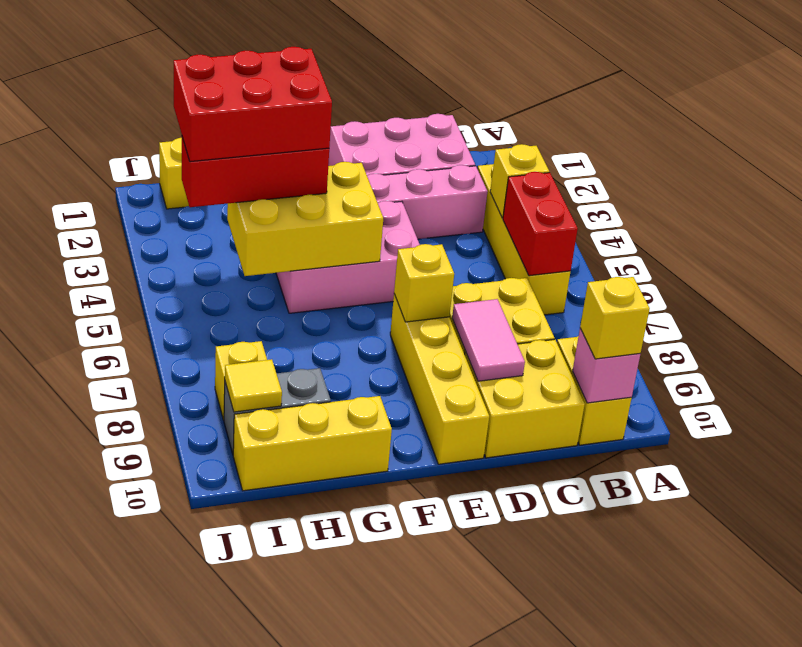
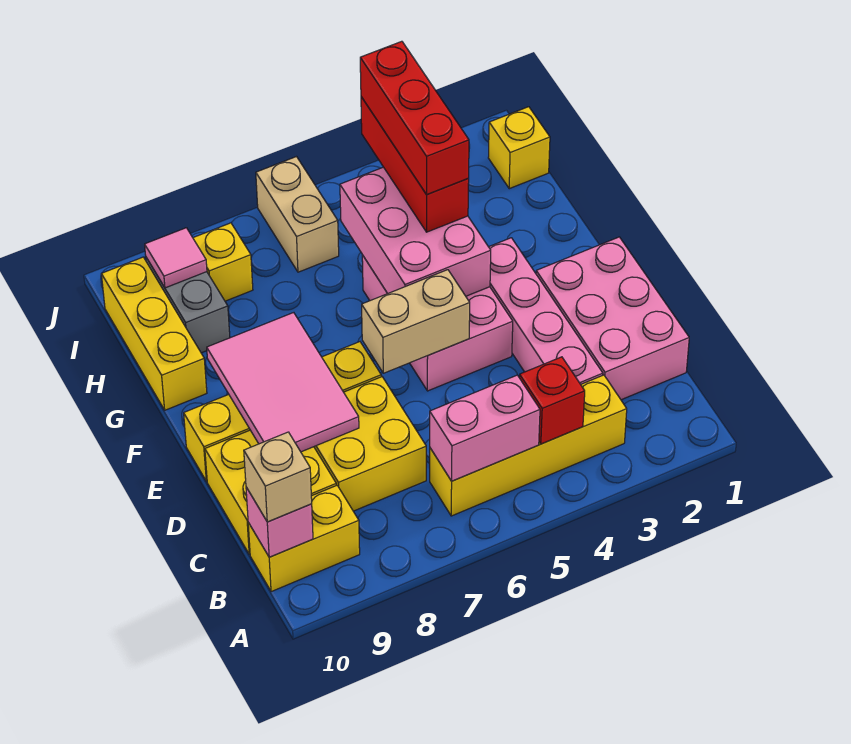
yellow 1x1 brick [490,144,549,218] -> red 1x1 brick [520,357,585,444]
red 1x2 brick [503,172,578,276] -> pink 1x2 brick [430,375,540,481]
yellow 1x1 brick [580,277,650,359] -> tan 1x1 brick [244,432,312,522]
pink 1x2 tile [452,299,525,381] -> pink 2x3 tile [207,313,359,452]
none -> tan 1x2 brick [362,270,470,373]
yellow 1x1 brick [394,244,454,322] -> none
yellow 2x3 brick [227,162,383,276] -> pink 2x3 brick [340,167,491,296]
red 2x3 brick [174,47,332,162] -> red 1x3 brick [360,41,469,194]
none -> tan 1x2 brick [256,157,339,272]
yellow 1x1 tile [225,359,282,412] -> pink 1x1 tile [145,228,207,288]

